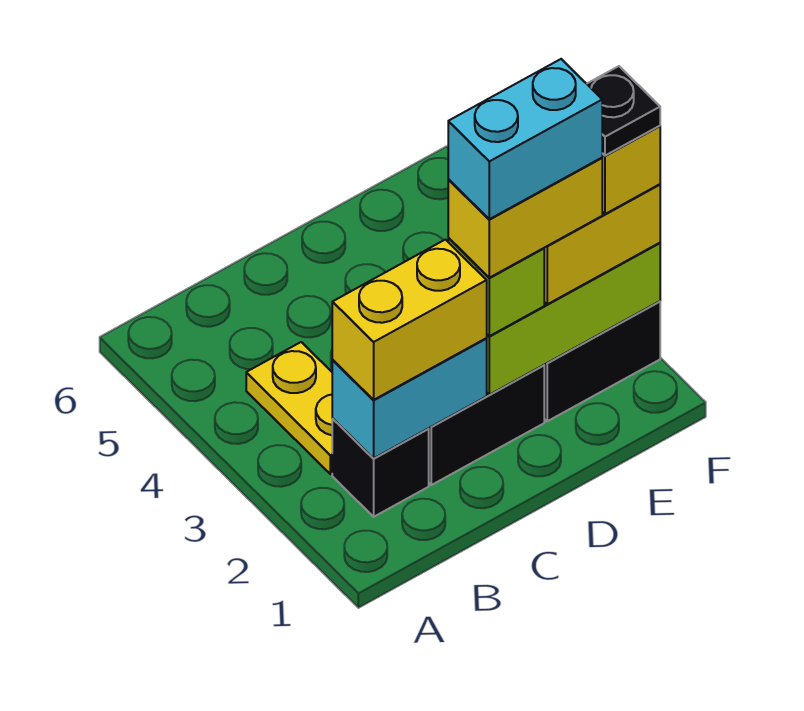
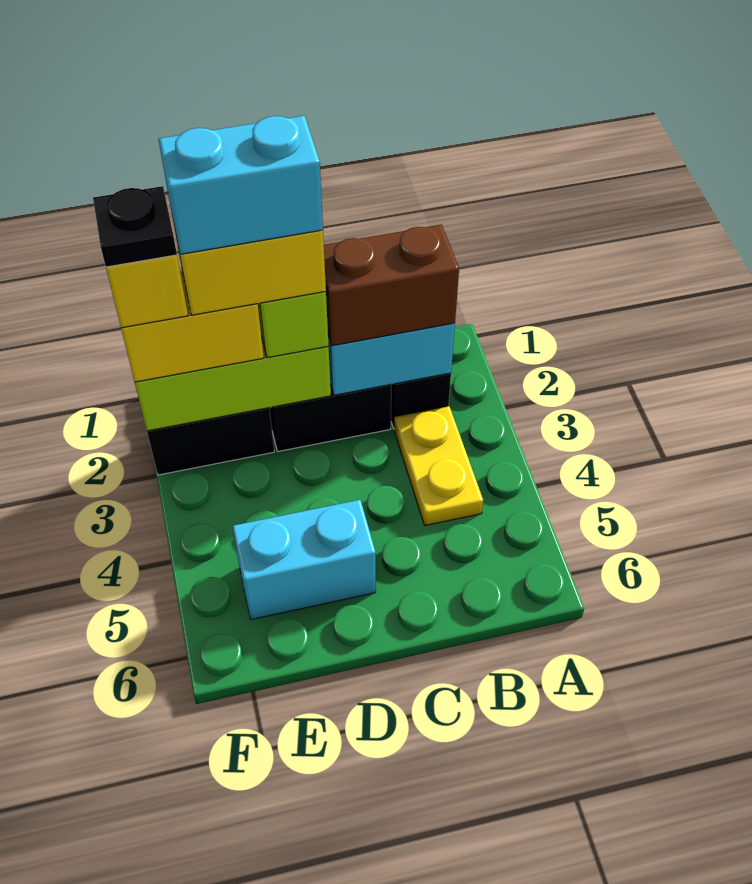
yellow 1x2 brick [332,240,487,400] -> brown 1x2 brick [324,225,459,346]
none -> cyan 1x2 brick [232,500,376,620]

